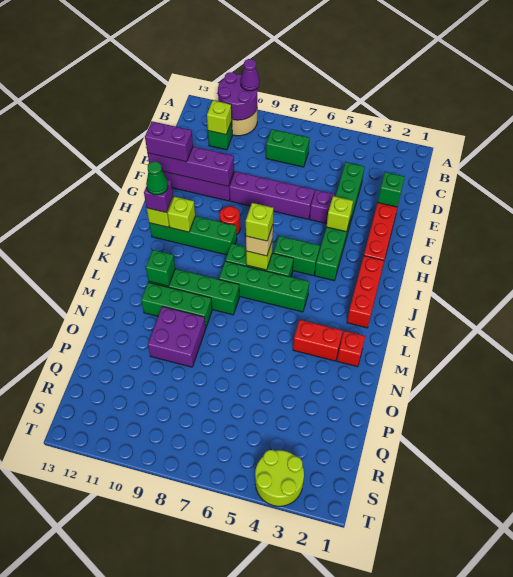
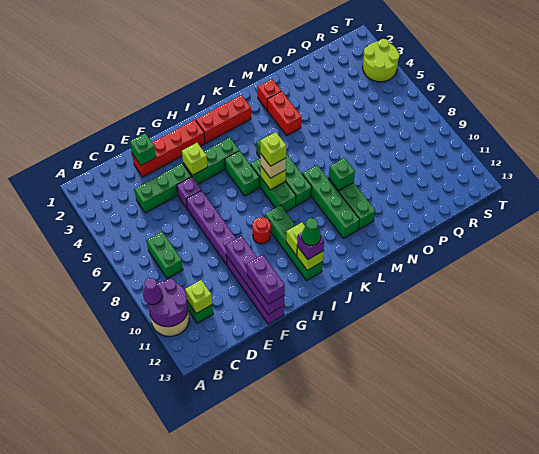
green 1x1 brick [146,250,175,286] -> green 1x1 brick moved to [329,158,355,191]
purple 2x2 brick [148,306,206,367] -> none

